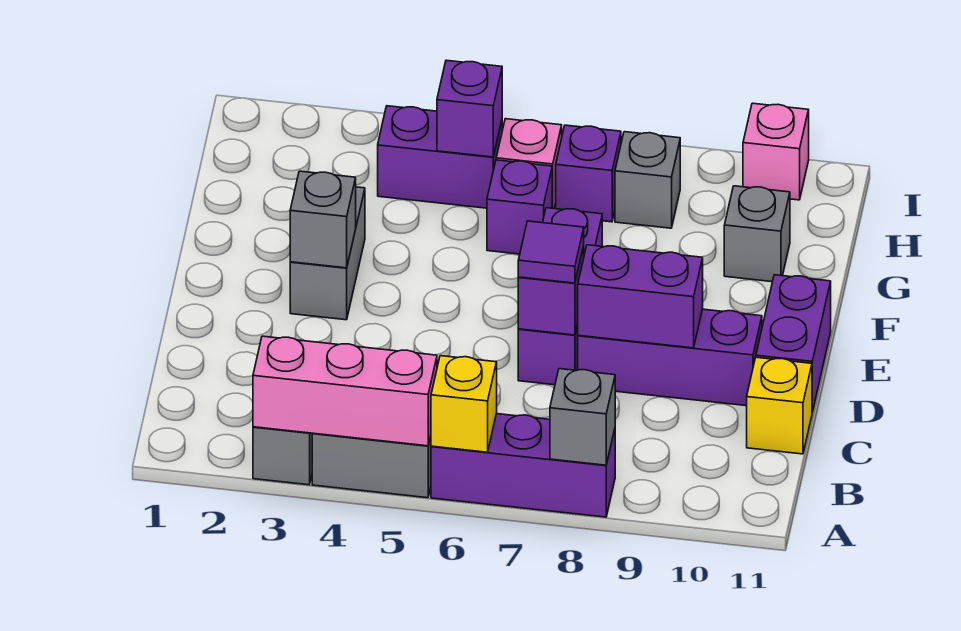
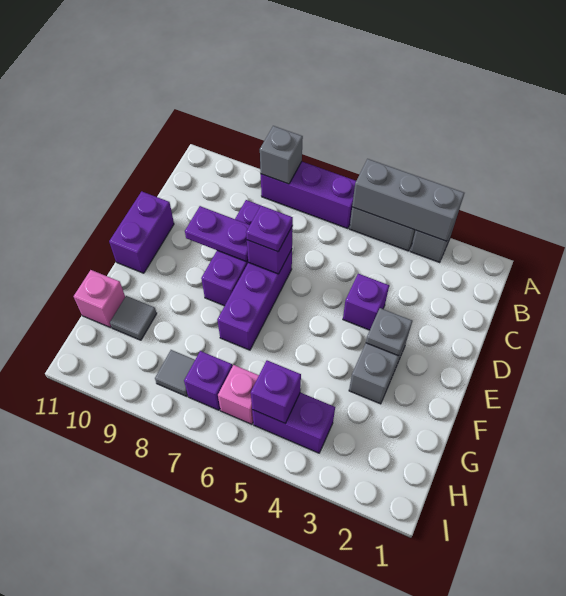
pink 1x3 brick [253,336,437,446] -> grey 1x3 brick [352,159,464,241]
yellow 1x1 brick [431,356,497,452] -> none
yellow 1x1 brick [747,357,812,454] -> none
purple 1x1 tile [518,221,584,283] -> purple 1x1 plate [246,205,293,252]
purple 1x3 brick [578,309,762,406] -> purple 1x3 brick turned to [201,200,261,306]
purple 1x2 brick [577,245,703,348] -> purple 1x2 plate [185,206,250,262]
grey 1x1 brick [290,171,356,268] -> grey 1x1 plate [366,308,412,356]
purple 1x1 brick [487,160,552,254] -> purple 1x1 brick moved to [343,274,389,330]
grey 1x1 brick [724,186,790,282] -> grey 1x1 tile [110,296,157,340]
grey 1x1 brick [615,132,680,228] -> grey 1x1 tile [155,350,195,396]
pink 1x1 brick [743,103,809,200] -> pink 1x1 brick moved to [74,270,125,328]

